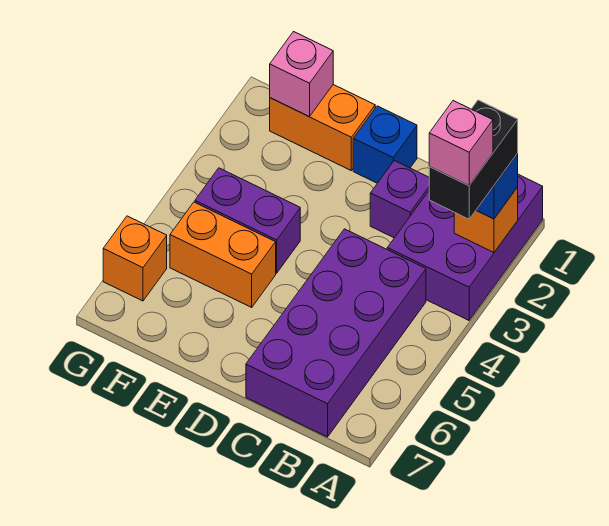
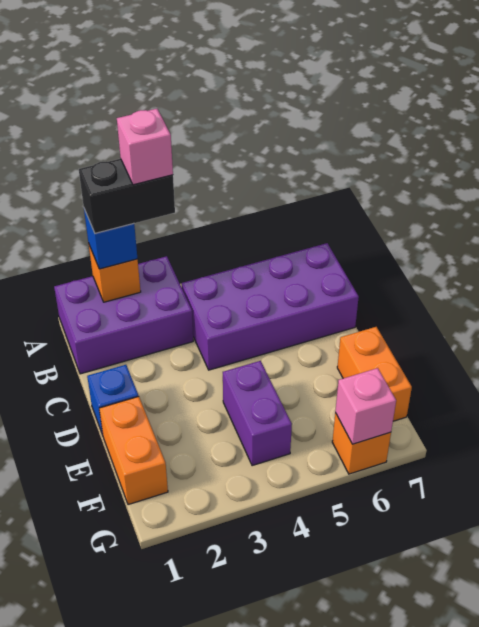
purple 1x1 brick [370,161,429,238] -> none
orange 1x2 brick [170,202,276,307] -> orange 1x2 brick moved to [337,327,412,421]
pink 1x1 brick [270,32,333,117] -> pink 1x1 brick moved to [335,368,396,444]

